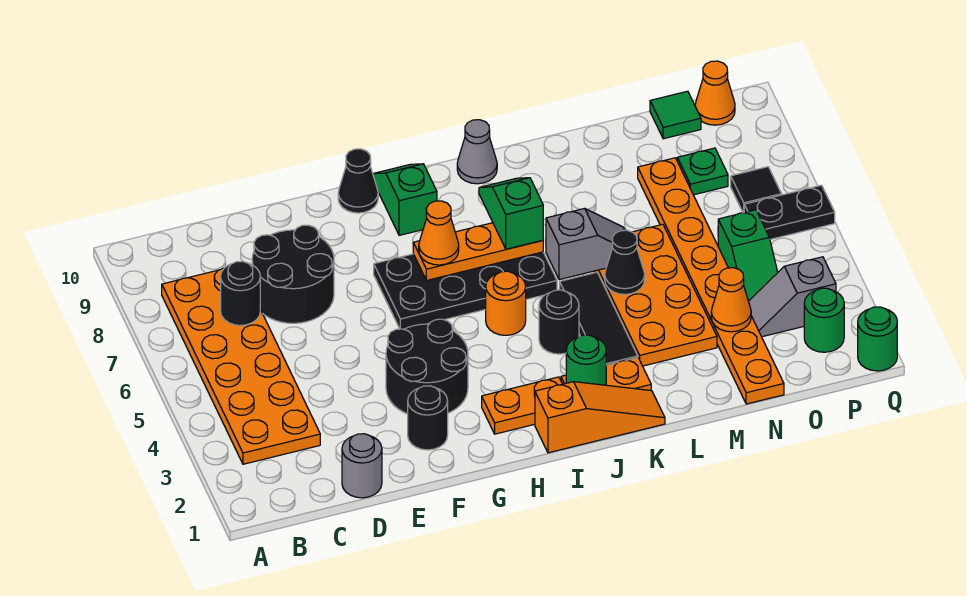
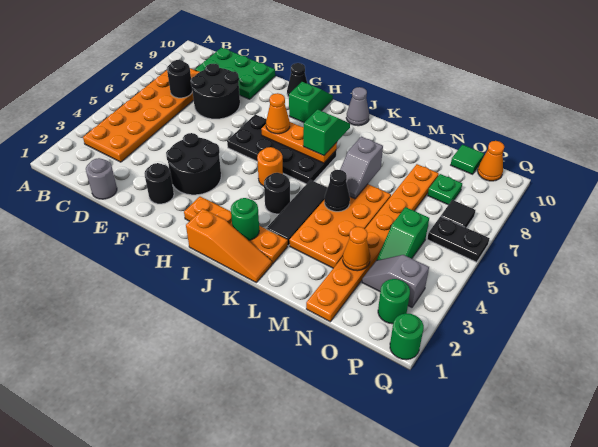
none -> green 2x3 plate [195,48,275,99]
grey 1x2 slope [546,208,625,280] -> grey 1x2 slope turned to [340,137,383,199]

